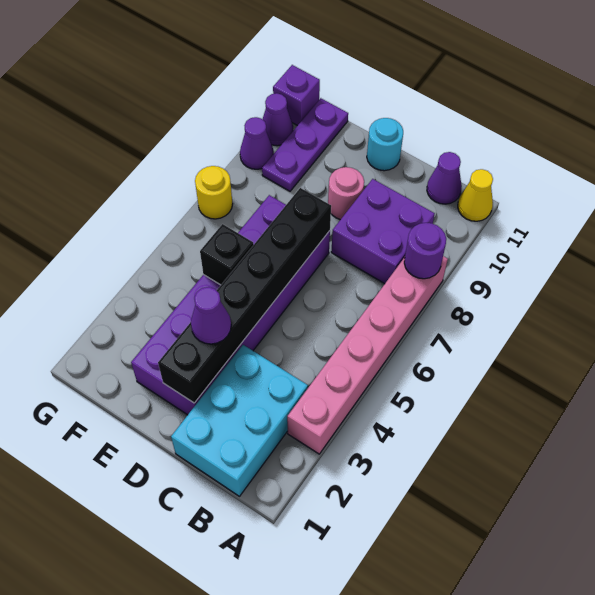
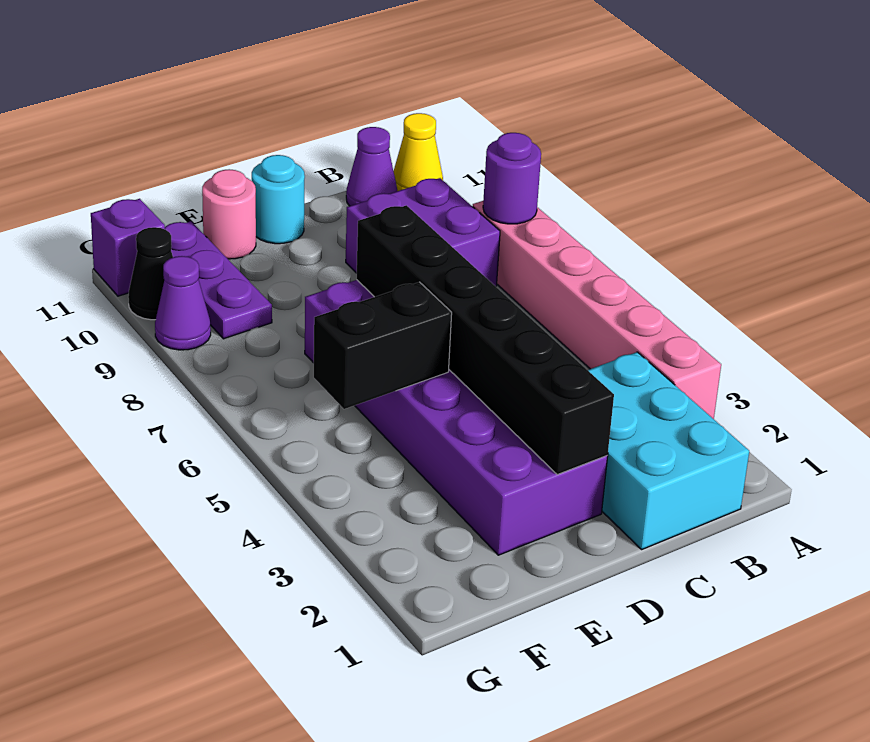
purple 1x1 cone [191,287,231,344] -> none
pink 1x1 round brick [328,167,364,220] -> pink 1x1 round brick moved to [202,169,256,259]
black 1x1 brick [200,224,254,285] -> black 1x2 brick [314,282,452,409]
yellow 1x1 round brick [195,166,233,219] -> none
purple 1x1 cone [262,93,293,146] -> black 1x1 cone [128,227,173,320]

